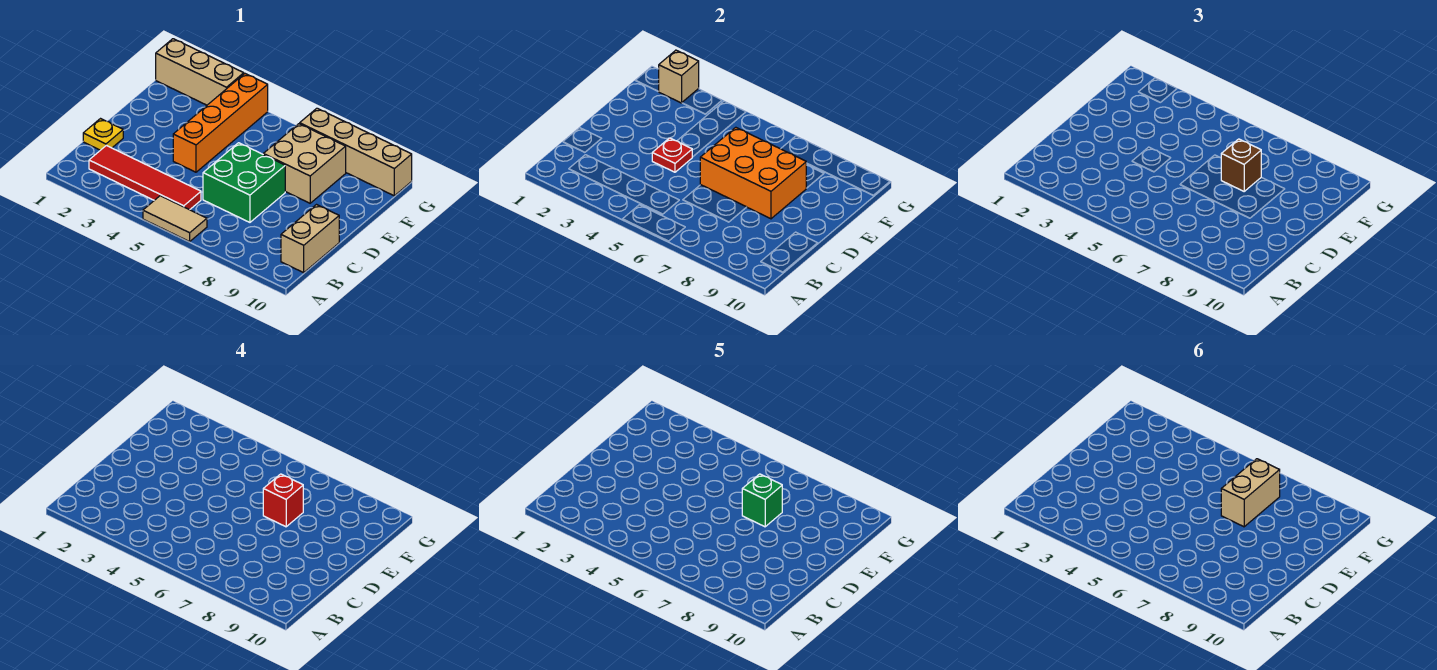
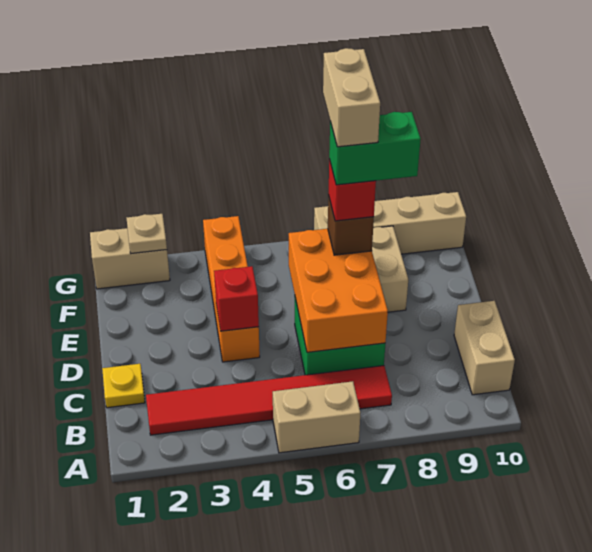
tan 1x2 tile [143,196,207,242] -> tan 1x2 brick [273,381,360,453]
red 1x4 tile [89,145,201,210] -> red 1x6 tile [146,366,392,435]
red 1x1 plate [652,138,692,172] -> red 1x1 brick [214,266,259,331]
orange 2x3 brick [700,127,806,219] -> orange 2x3 brick turned to [289,229,388,352]
green 1x1 brick [742,474,782,527] -> green 1x2 brick [329,112,421,185]
tan 1x3 brick [156,39,244,105] -> tan 1x2 brick [90,228,170,289]
tan 1x1 brick [658,50,699,103] -> tan 1x1 plate [127,214,167,254]

